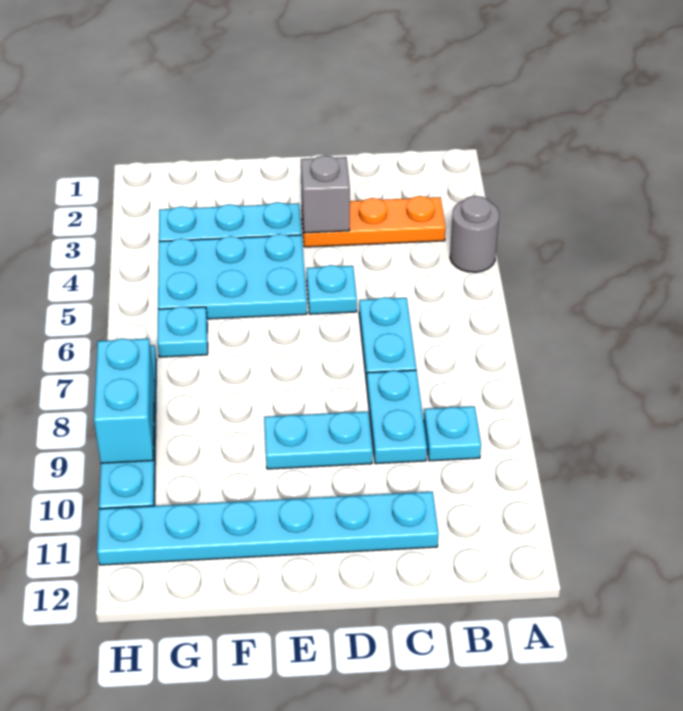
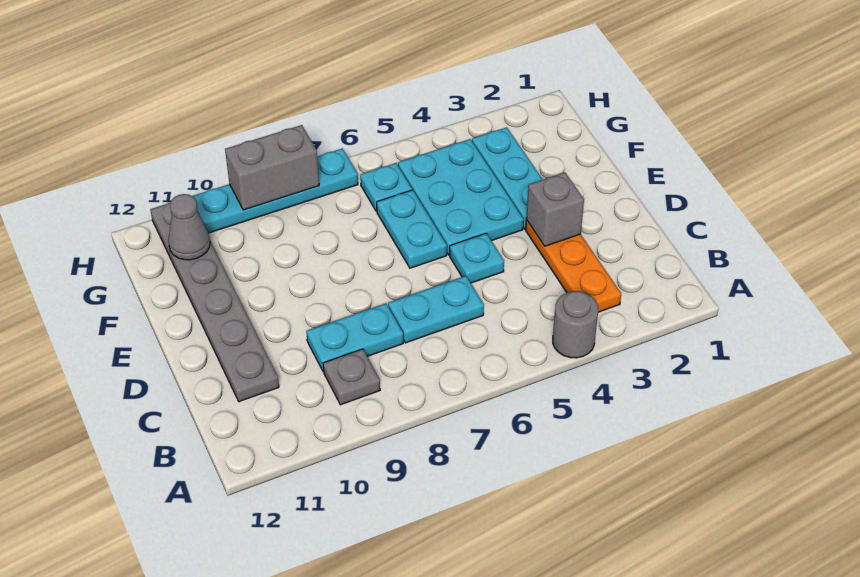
cyan 1x1 plate [424,406,481,461] -> grey 1x1 plate [323,349,380,405]
cyan 1x6 plate [97,492,439,565] -> grey 1x6 plate [150,202,279,402]
cyan 1x2 plate [264,412,373,469] -> cyan 1x2 plate moved to [377,190,447,268]
none -> grey 1x1 cone [168,194,210,260]
cyan 1x2 brick [94,338,154,463] -> grey 1x2 brick [225,125,319,210]

